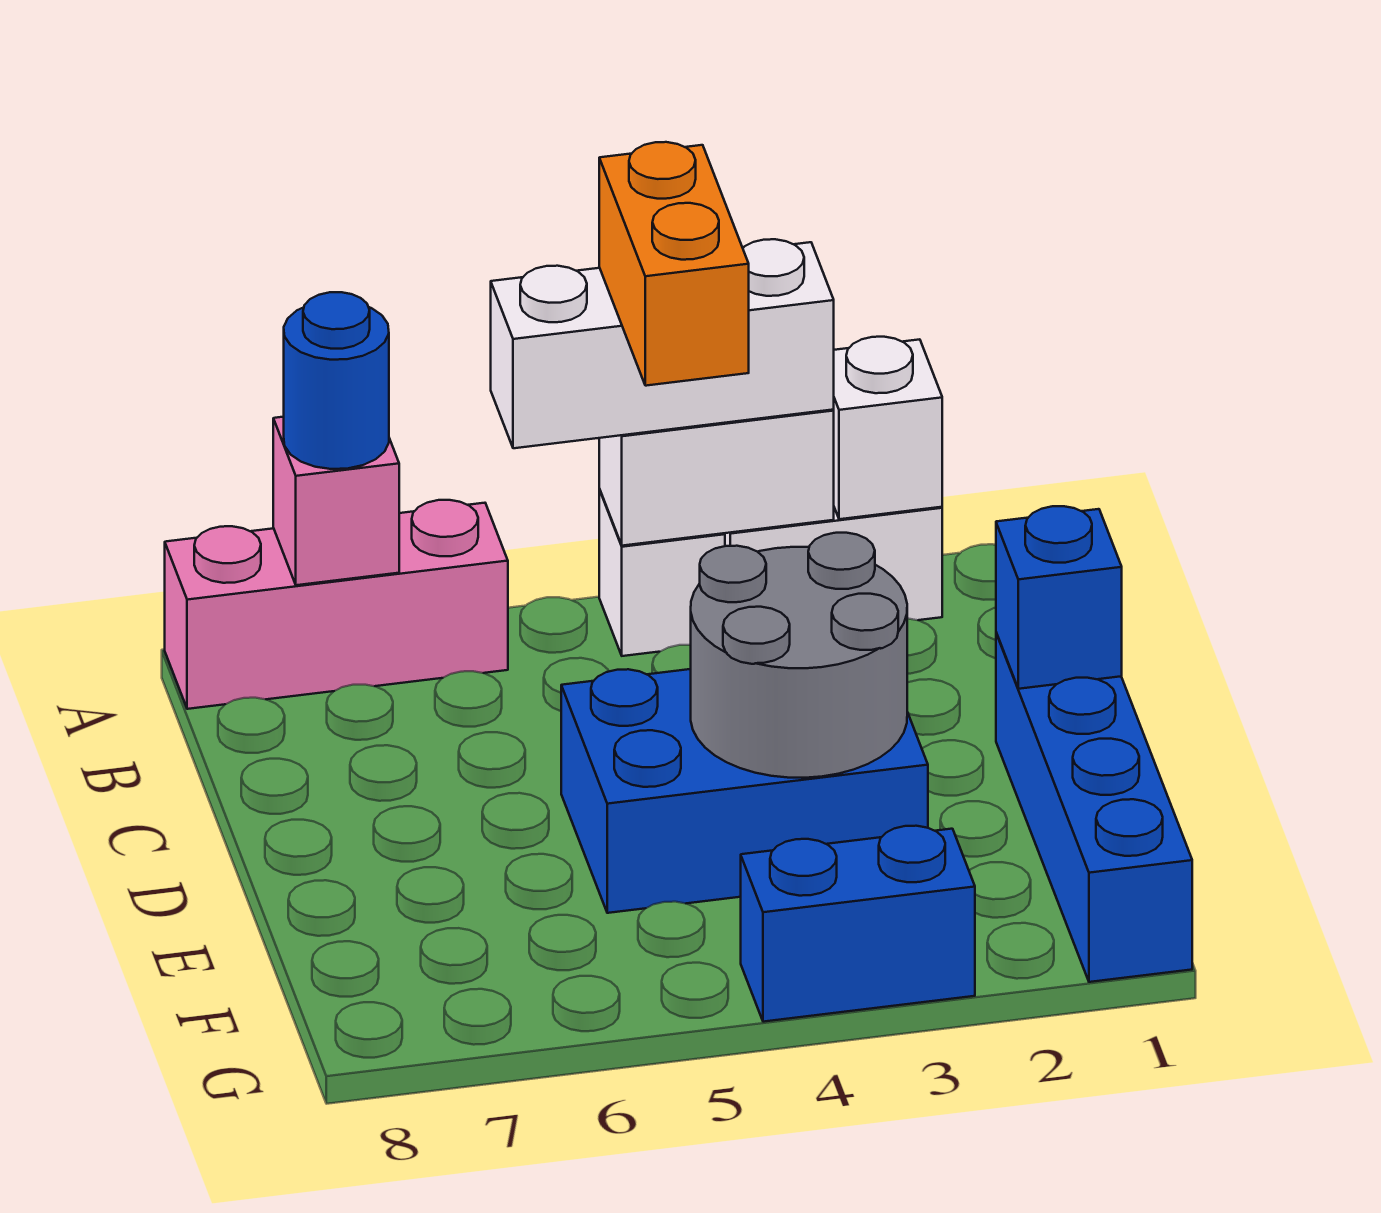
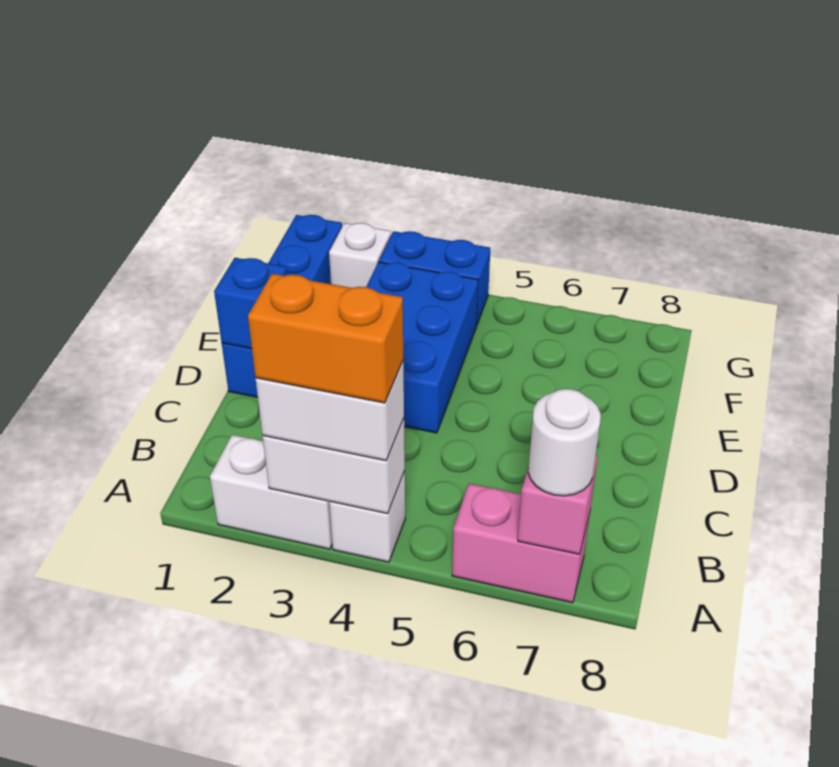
white 1x1 brick [834,337,942,519] -> white 1x1 brick moved to [329,223,391,288]
white 1x3 brick [491,239,834,448] -> white 1x2 brick [256,362,404,461]
orange 1x2 brick [599,142,749,386] -> orange 1x2 brick turned to [248,274,403,403]
pink 1x3 brick [165,500,508,709] -> pink 1x2 brick [452,484,590,603]
blue 1x1 round brick [284,292,389,469] -> white 1x1 round brick [528,389,601,496]
blue 2x3 brick [561,669,928,913] -> blue 2x3 brick turned to [366,262,478,433]
grey 2x2 round brick [691,533,907,778] -> none

